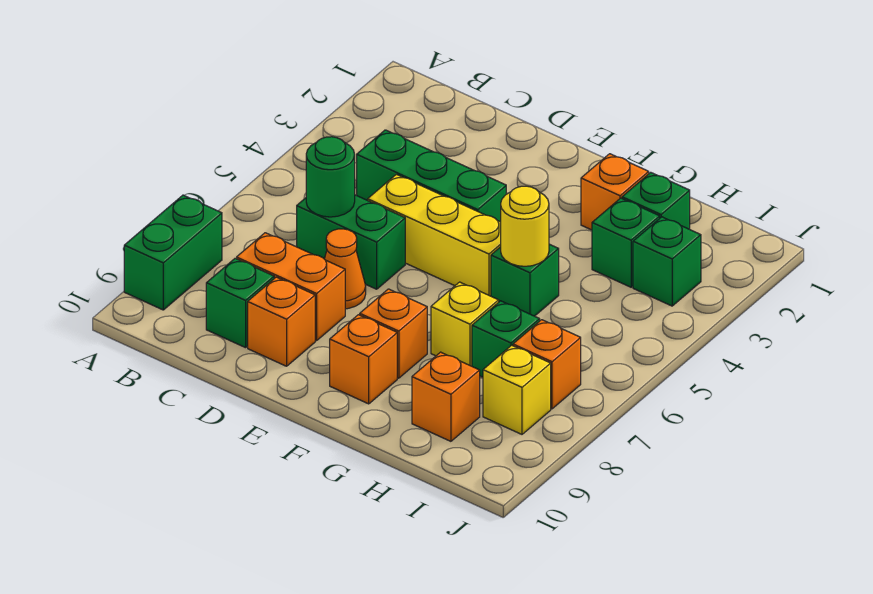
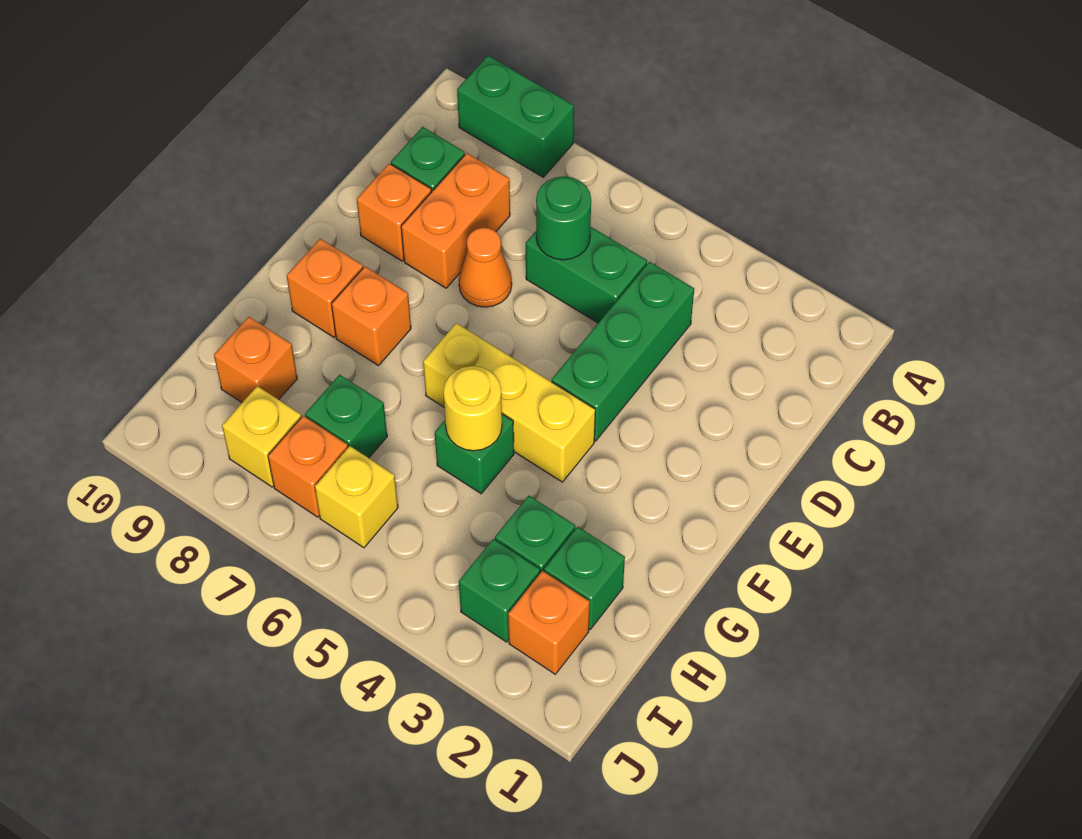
green 1x2 brick [297,195,405,289] -> green 1x2 brick turned to [526,227,647,323]
yellow 1x3 brick [368,174,501,296] -> yellow 1x3 brick turned to [423,323,595,482]
orange 1x1 brick [581,154,649,230] -> orange 1x1 brick moved to [508,571,590,674]
yellow 1x1 brick [431,282,499,366] -> yellow 1x1 brick moved to [315,446,398,548]

